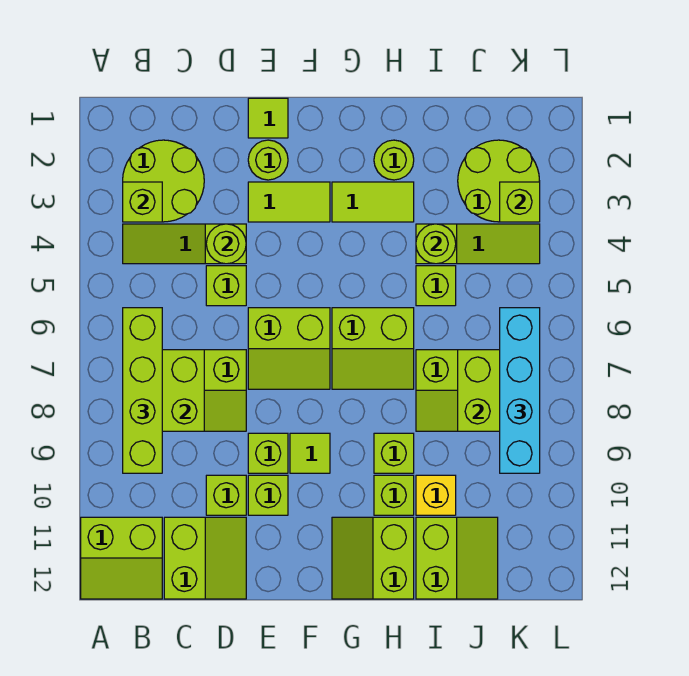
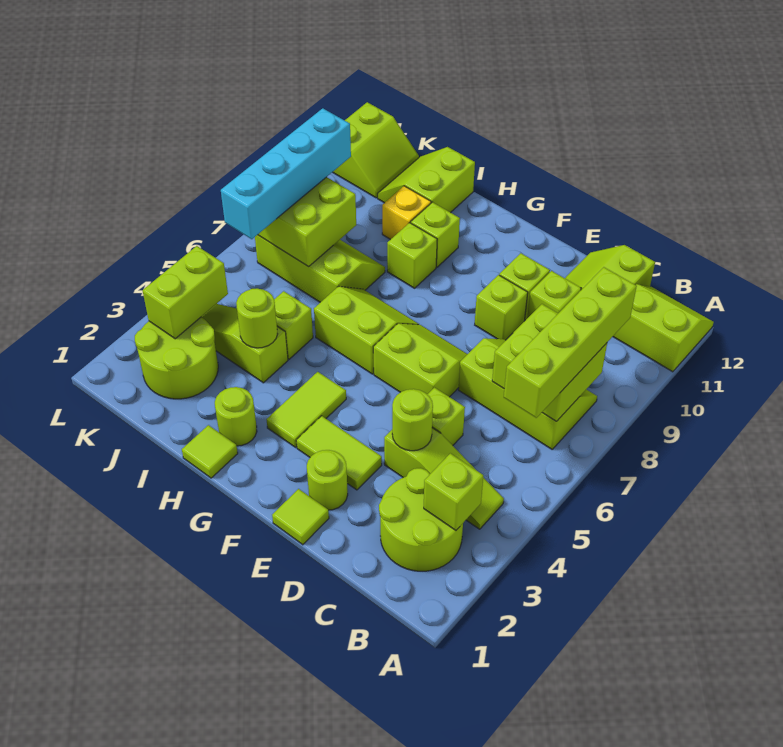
lime 1x1 tile [290,433,330,473] -> lime 1x1 tile moved to [182,425,238,478]
lime 1x2 tile [332,182,414,222] -> lime 1x2 tile turned to [266,372,346,447]
lime 2x2 slope [332,517,414,599] -> lime 2x2 slope moved to [333,102,419,198]
lime 1x1 brick [500,182,540,222] -> lime 1x2 brick [143,246,228,339]

